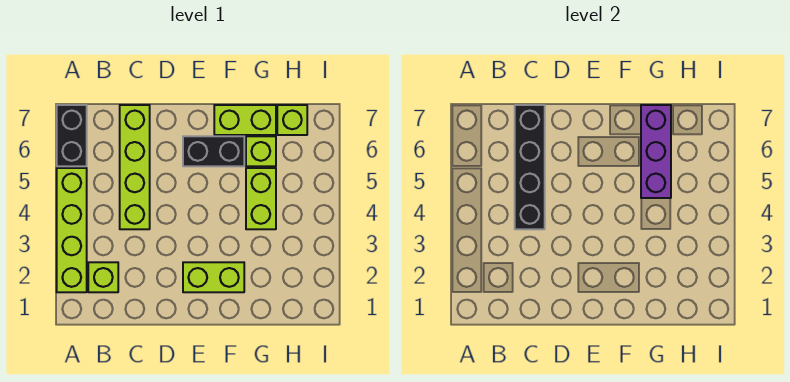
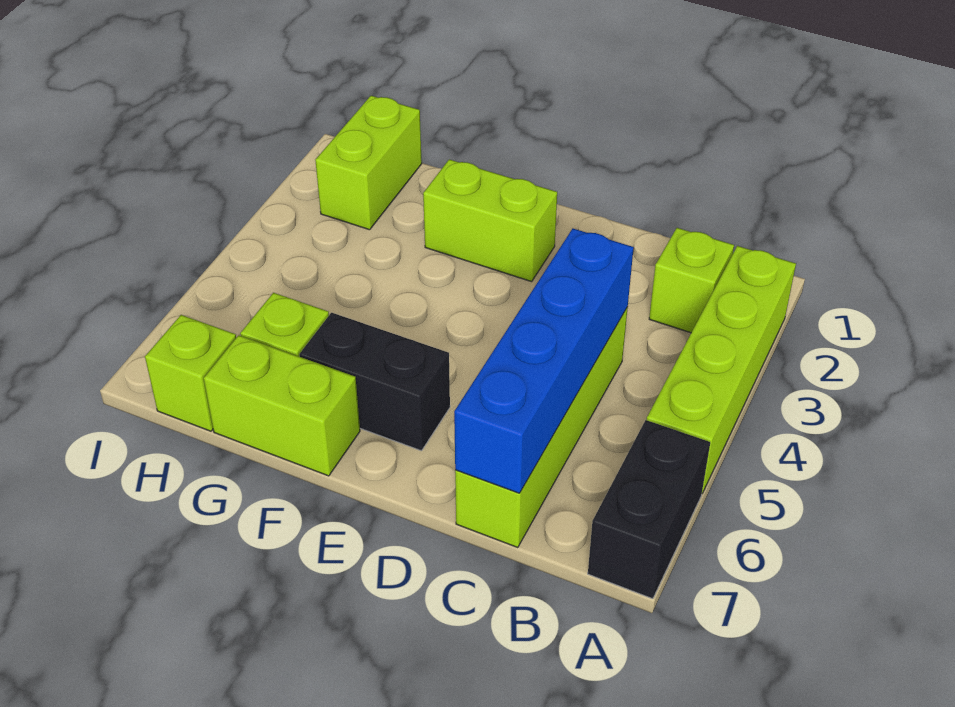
black 1x4 brick [515,105,545,229] -> blue 1x4 brick [454,229,634,493]
lime 1x2 brick [246,168,276,229] -> lime 1x2 brick moved to [315,96,422,230]
purple 1x3 brick [641,105,671,198] -> none

